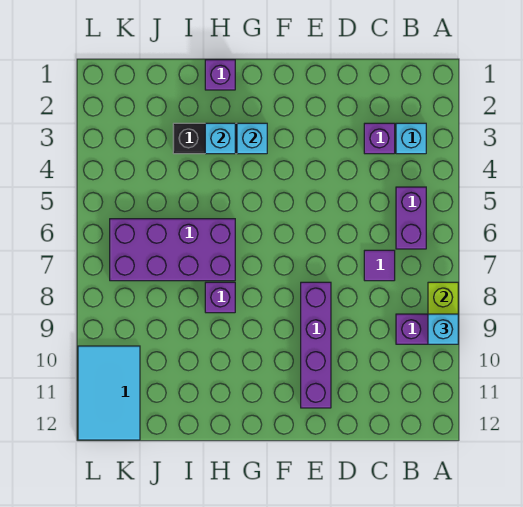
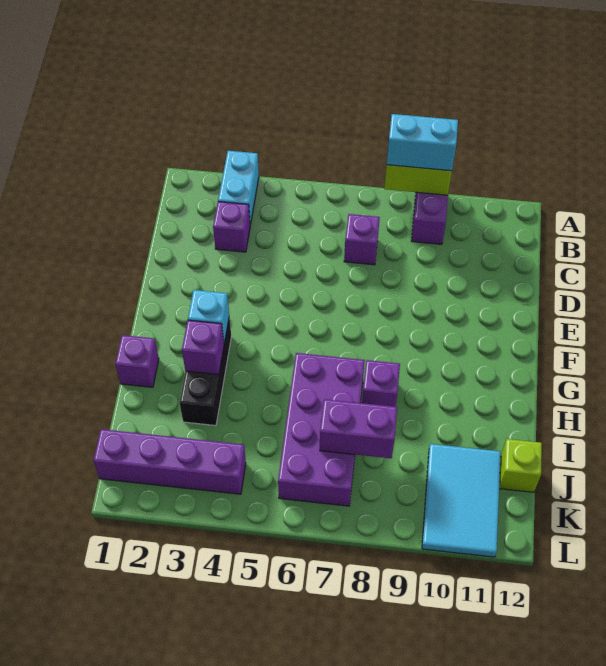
cyan 1x1 brick [428,314,458,344] -> cyan 1x2 brick [387,114,458,171]
cyan 1x1 brick [396,123,426,154] -> cyan 1x2 brick [218,151,259,225]
purple 1x2 brick [396,187,426,249] -> purple 1x2 brick moved to [320,399,397,458]
purple 1x1 tile [364,250,395,281] -> purple 1x1 brick [344,214,380,265]
purple 1x4 brick [301,282,331,408] -> purple 1x4 brick moved to [93,429,246,494]
cyan 1x1 brick [205,123,235,154] -> purple 1x1 brick [182,320,224,375]
none -> lime 1x1 brick [499,439,542,492]
cyan 2x3 tile [78,346,140,440] -> cyan 2x3 tile turned to [422,444,501,557]

